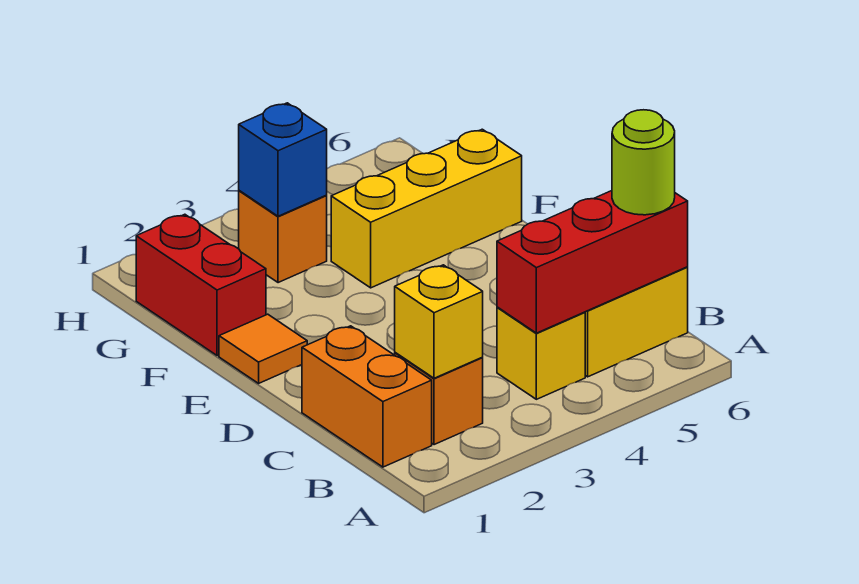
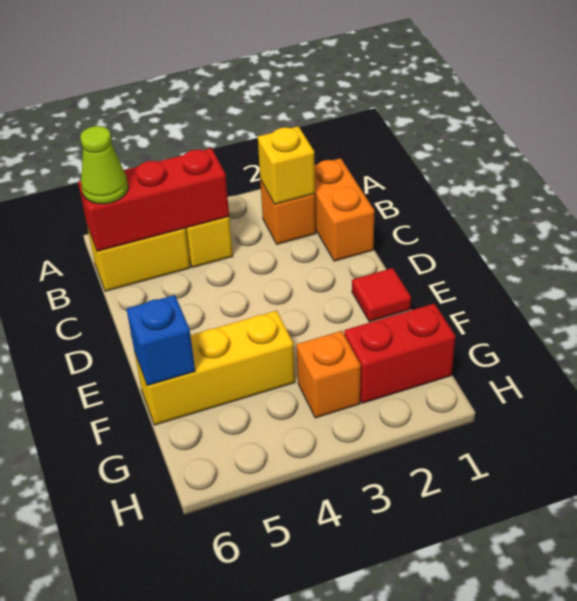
lime 1x1 round brick [612,110,675,215] -> lime 1x1 cone [80,126,128,204]
orange 1x1 tile [219,314,307,383] -> red 1x1 tile [352,268,411,322]
red 1x2 brick [136,214,266,356] -> red 1x2 brick turned to [344,304,455,403]
blue 1x1 brick [239,103,327,216] -> blue 1x1 brick moved to [127,295,195,386]

